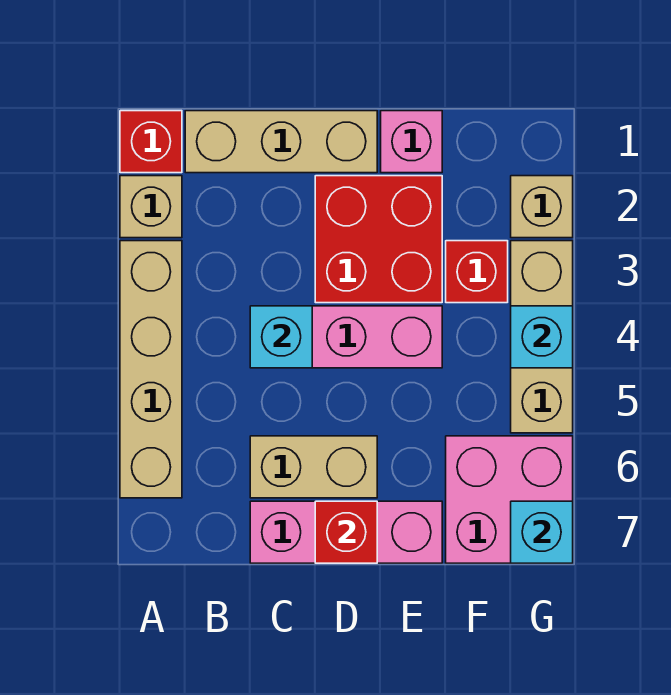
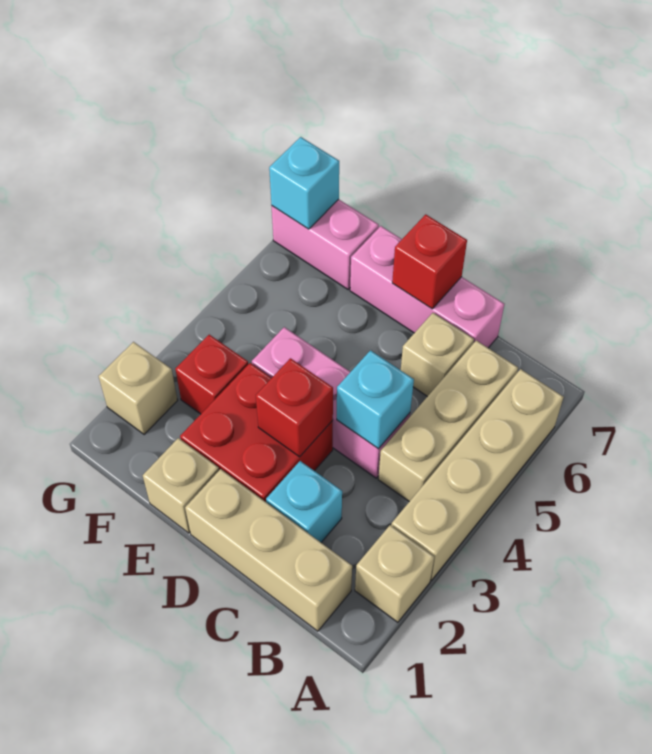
red 1x1 brick [120,111,182,173] -> red 1x1 brick moved to [256,358,333,457]
tan 1x2 brick [250,436,377,498] -> tan 1x1 brick [401,313,474,396]
pink 1x1 brick [381,111,442,173] -> tan 1x1 brick [143,438,219,533]
pink 2x2 brick [446,436,573,563] -> pink 1x2 brick [272,199,379,289]
tan 1x3 brick [511,241,573,433] -> tan 1x3 brick moved to [378,341,518,502]
cyan 1x1 brick [511,306,573,368] -> cyan 1x1 brick moved to [266,461,342,542]

